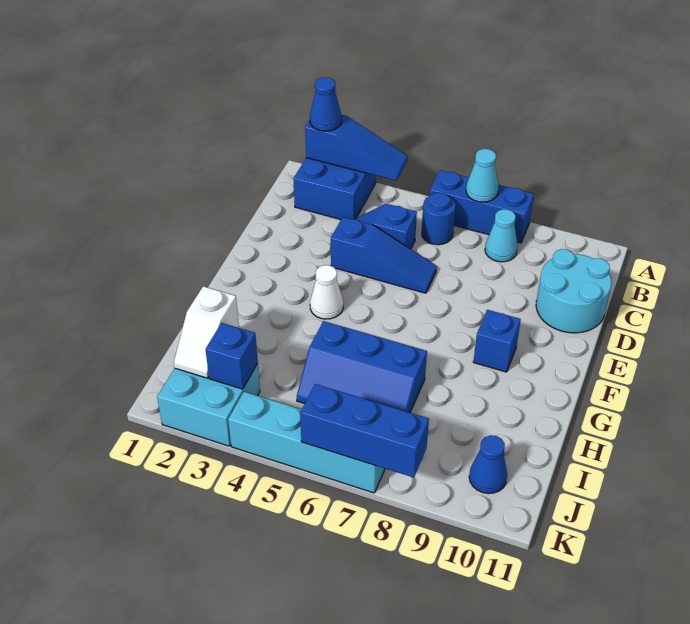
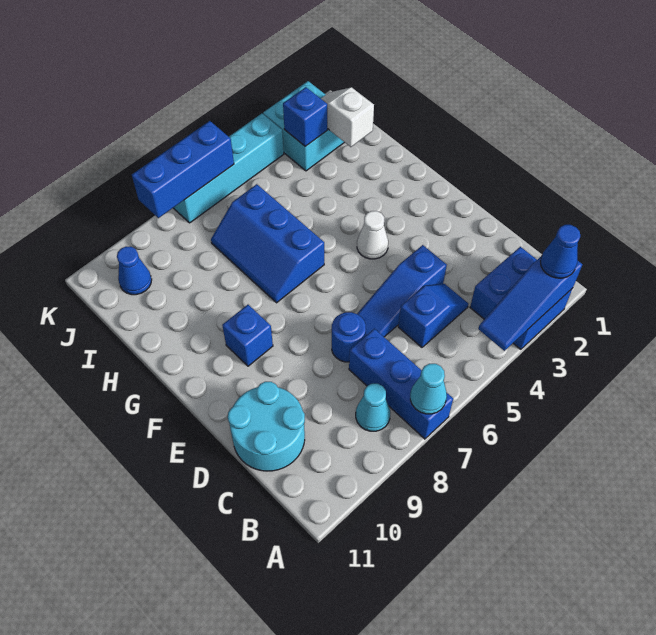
blue 1x3 brick [429,170,534,243] -> blue 1x3 brick turned to [349,329,453,439]
blue 1x1 round brick [422,193,456,245] -> blue 1x1 round brick moved to [332,312,366,362]
blue 2x3 slope [297,321,427,413] -> blue 2x3 slope turned to [211,184,324,303]

